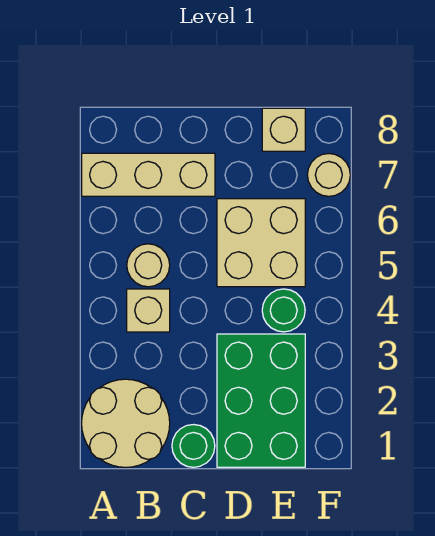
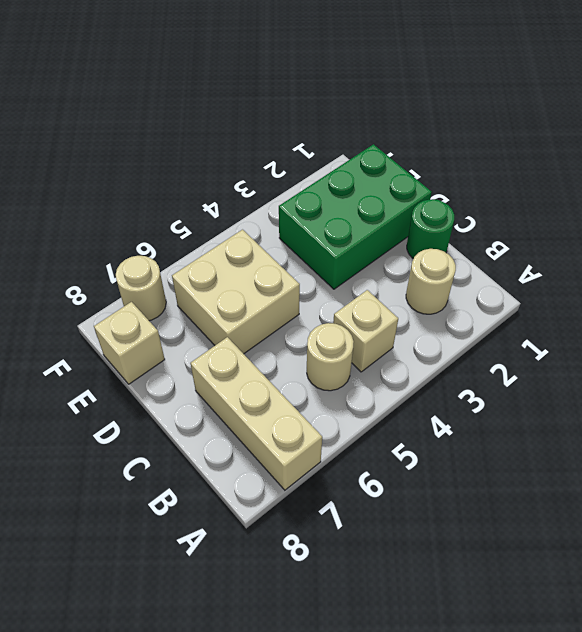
tan 2x2 round brick [82,379,170,467] -> tan 1x1 round brick [406,249,456,314]
green 1x1 round brick [262,289,305,332] -> none

